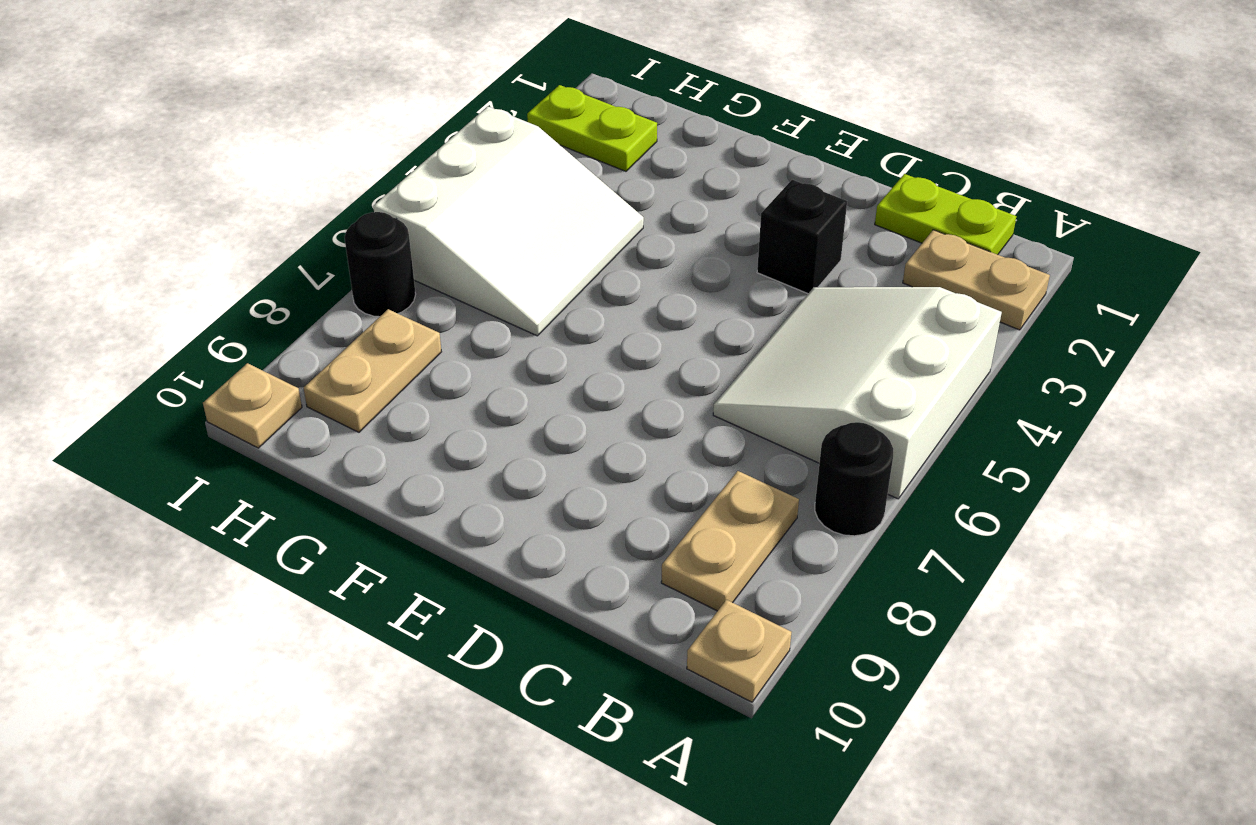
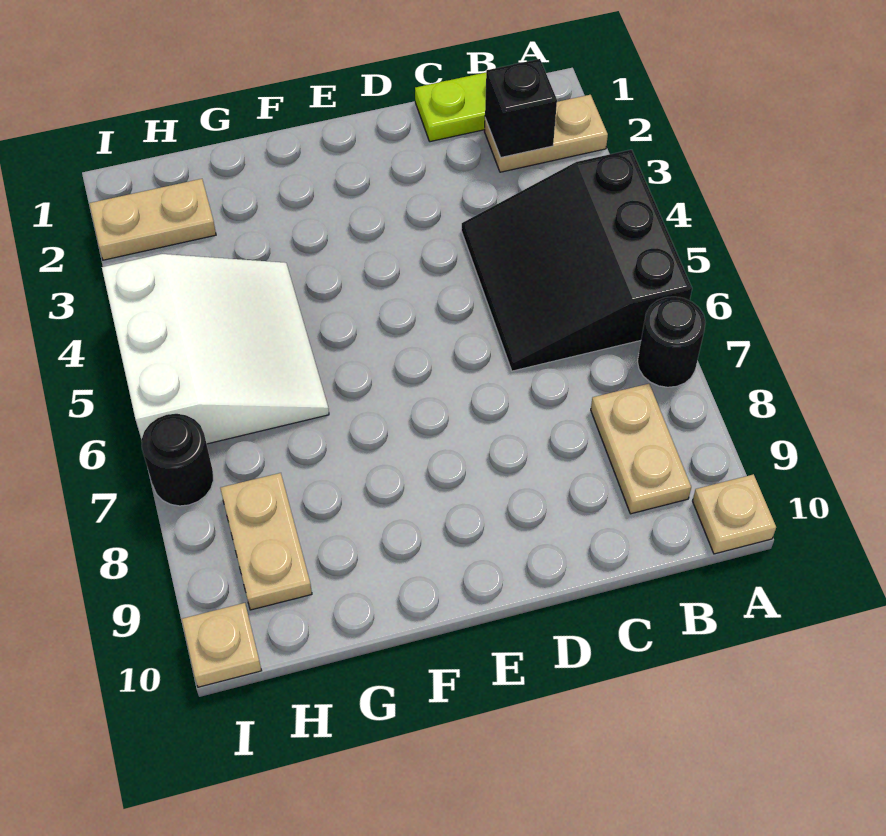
white 3x3 slope [713,287,1002,499] -> black 3x3 slope [461,150,692,371]
black 1x1 brick [757,180,847,294] -> black 1x1 brick moved to [485,59,557,157]
lime 1x2 plate [527,85,657,171] -> tan 1x2 plate [89,179,216,260]

